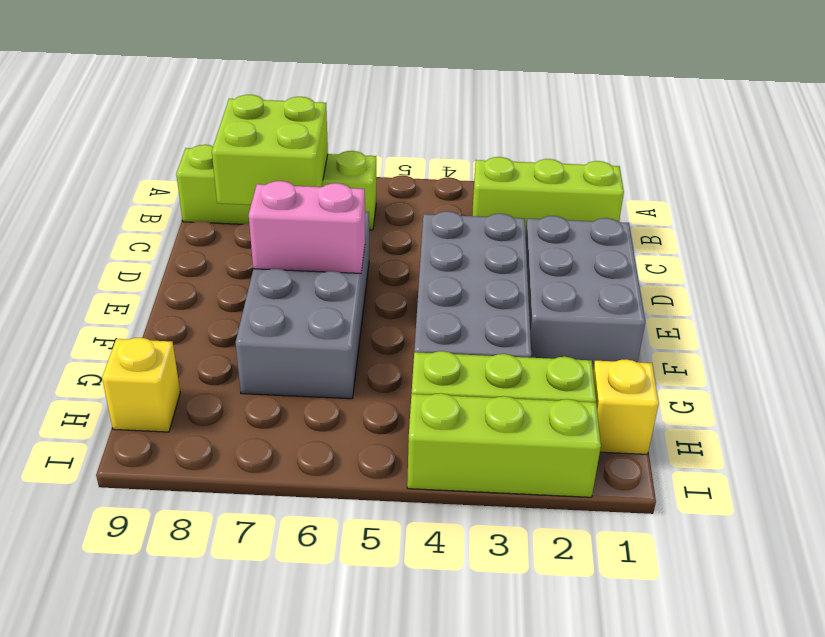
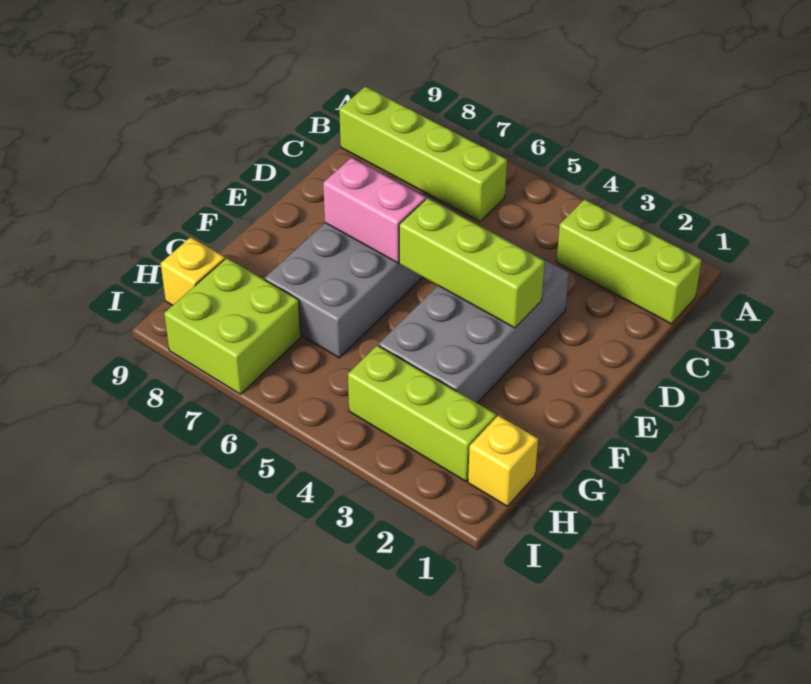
lime 2x2 brick [212,95,328,205] -> lime 2x2 brick moved to [164,258,301,394]
grey 2x3 brick [526,216,645,368] -> none
lime 1x3 brick [407,393,601,497] -> lime 1x3 brick moved to [399,198,545,328]

